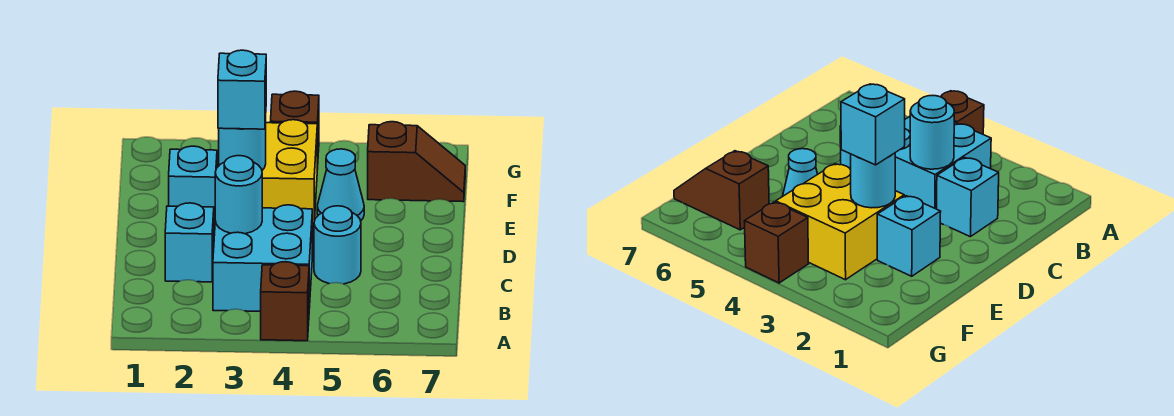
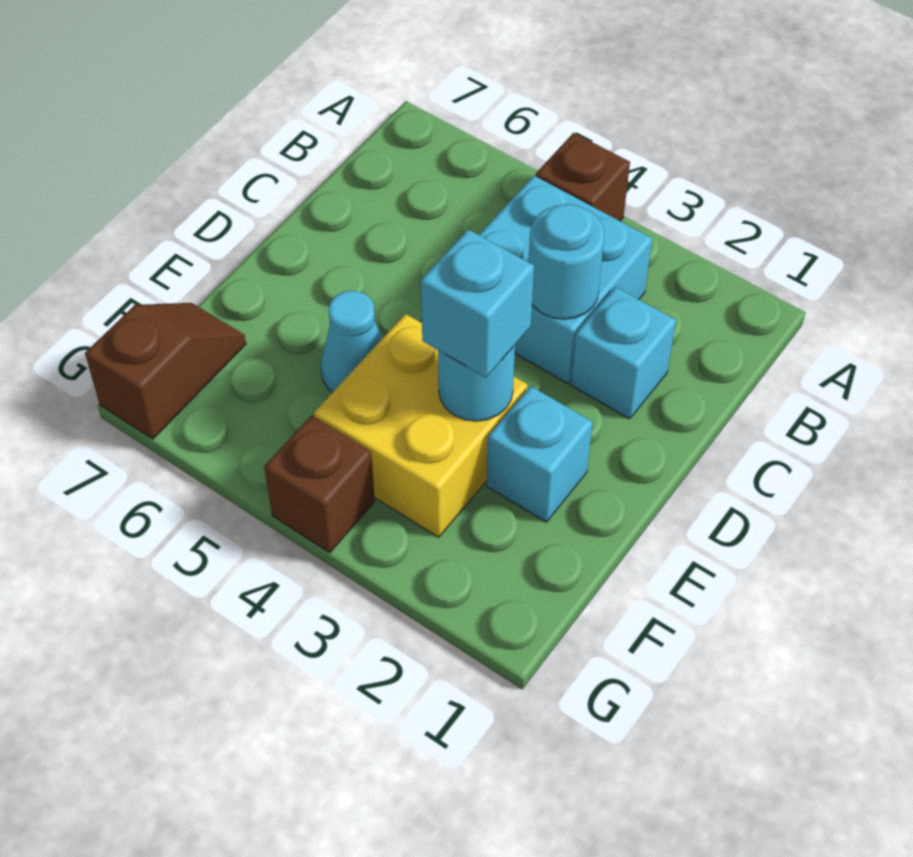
cyan 1x1 round brick [314,206,361,284] -> none
brown 1x2 slope [368,122,465,202] -> brown 1x2 slope turned to [85,303,246,439]

